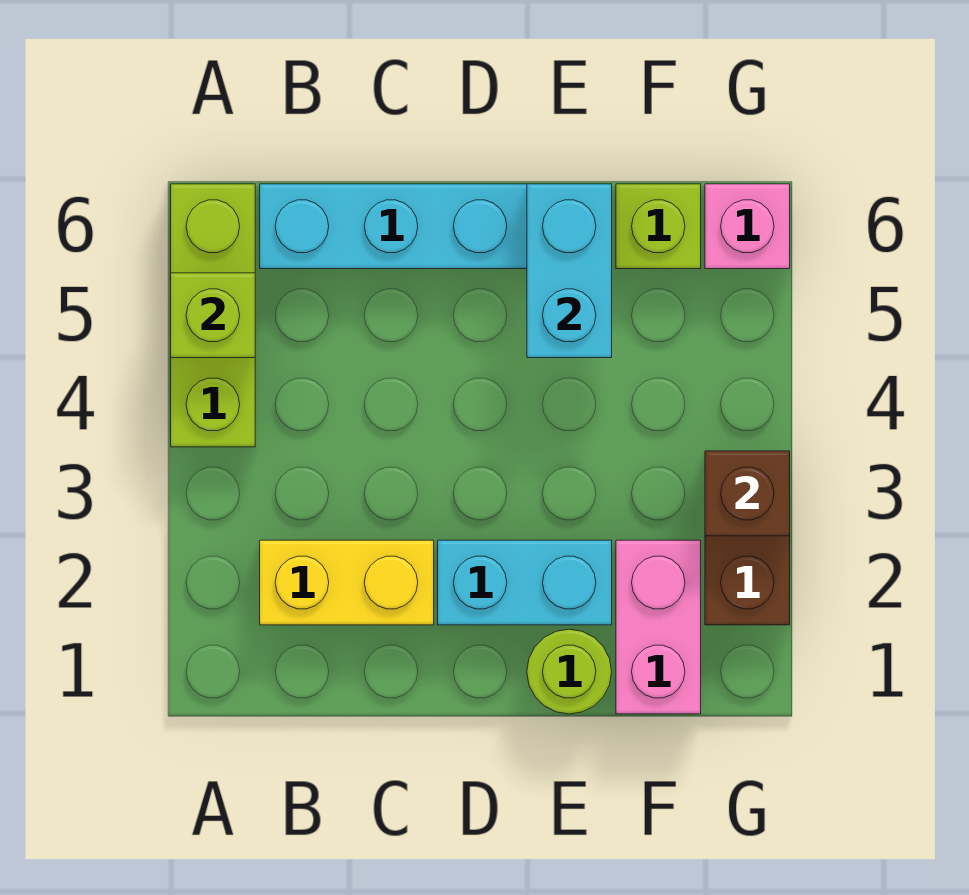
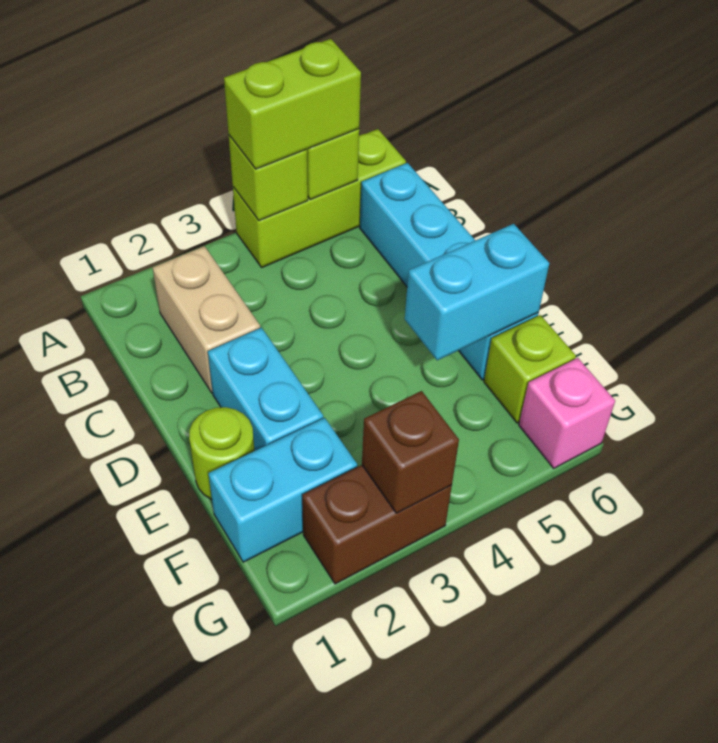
none -> lime 1x1 brick [229,135,308,221]
none -> lime 1x2 brick [224,39,361,169]
yellow 1x2 brick [260,540,434,625] -> tan 1x2 brick [153,246,260,393]
pink 1x2 brick [616,540,701,714] -> cyan 1x2 brick [208,418,357,562]

